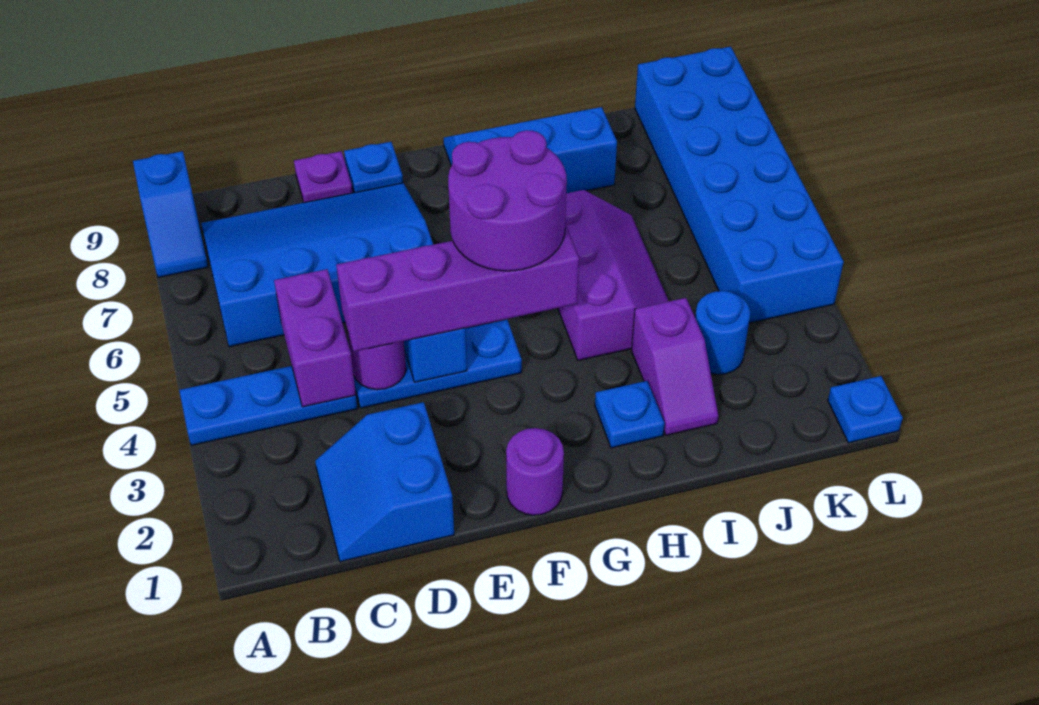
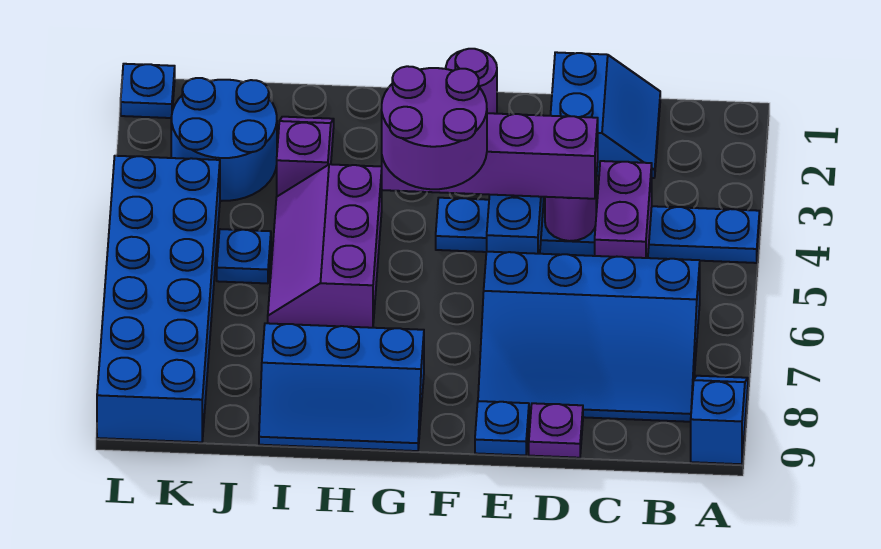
blue 1x1 plate [595,381,665,448] -> blue 1x1 plate moved to [217,229,271,283]
blue 1x1 round brick [695,291,751,375] -> blue 2x2 round brick [171,78,277,201]

